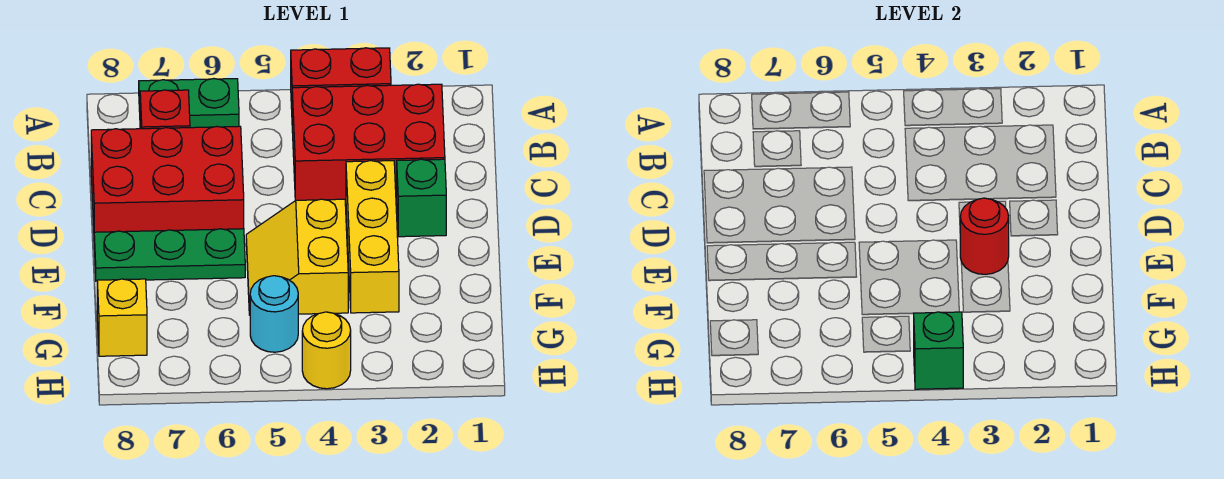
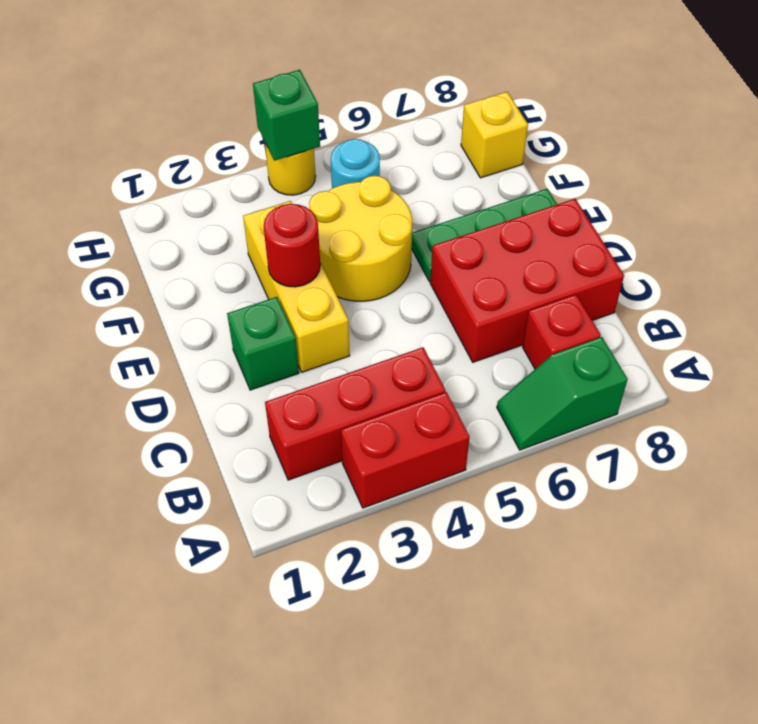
green 1x2 plate [139,79,239,128] -> green 1x2 slope [497,337,628,450]
red 2x3 brick [292,84,445,201] -> red 1x3 brick [265,347,445,480]
yellow 2x2 slope [246,199,348,315] -> yellow 2x2 round brick [309,176,412,301]

